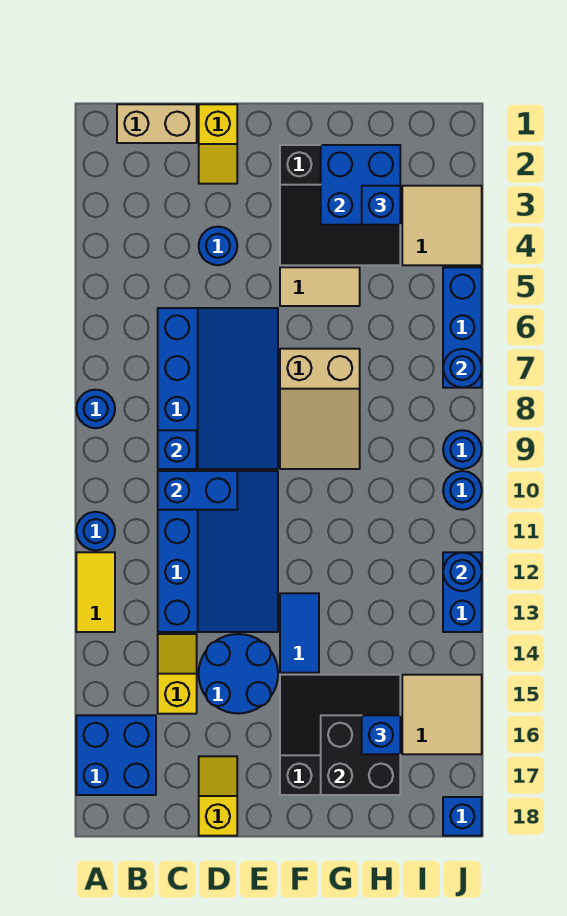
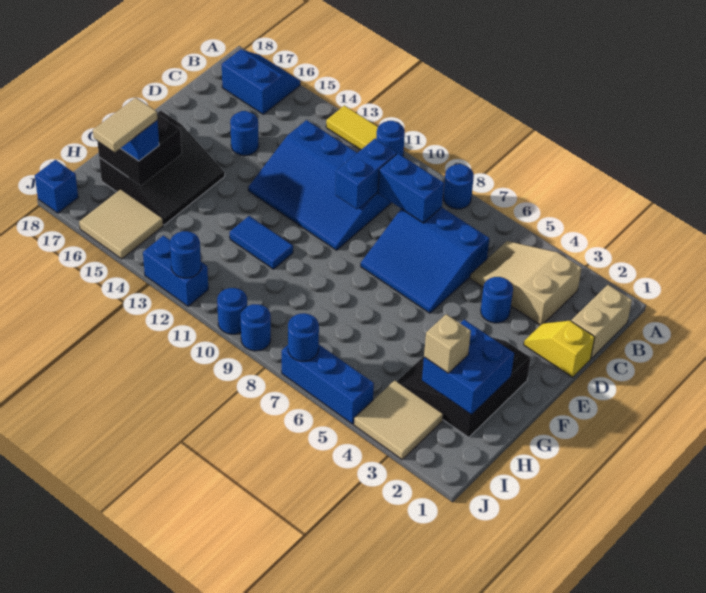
blue 2x2 brick [76,715,156,795] -> blue 2x2 slope [222,49,300,114]
blue 3x4 slope [158,308,278,469] -> blue 3x3 slope [361,207,489,313]
blue 1x1 brick [158,430,197,469] -> blue 1x2 brick [378,154,444,223]
yellow 1x2 slope [158,634,197,714] -> none
blue 2x2 round brick [199,634,278,714] -> blue 1x1 round brick [230,111,259,156]
yellow 1x2 slope [199,756,237,836] -> none
tan 1x2 tile [280,267,360,306] -> tan 1x2 tile moved to [93,98,157,152]
tan 2x3 slope [280,349,360,469] -> tan 2x3 slope moved to [470,241,582,325]
blue 1x2 tile [280,593,319,673] -> blue 1x2 tile moved to [230,216,293,269]
blue 1x1 brick [362,186,400,225] -> tan 1x1 brick [424,314,471,373]

